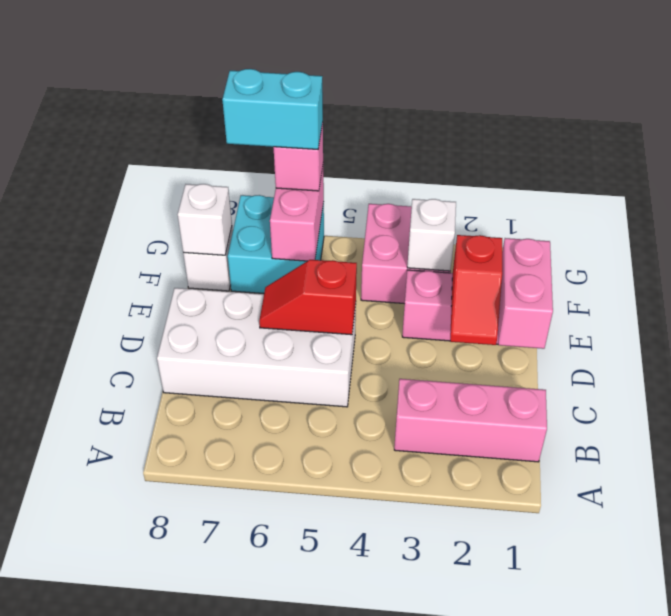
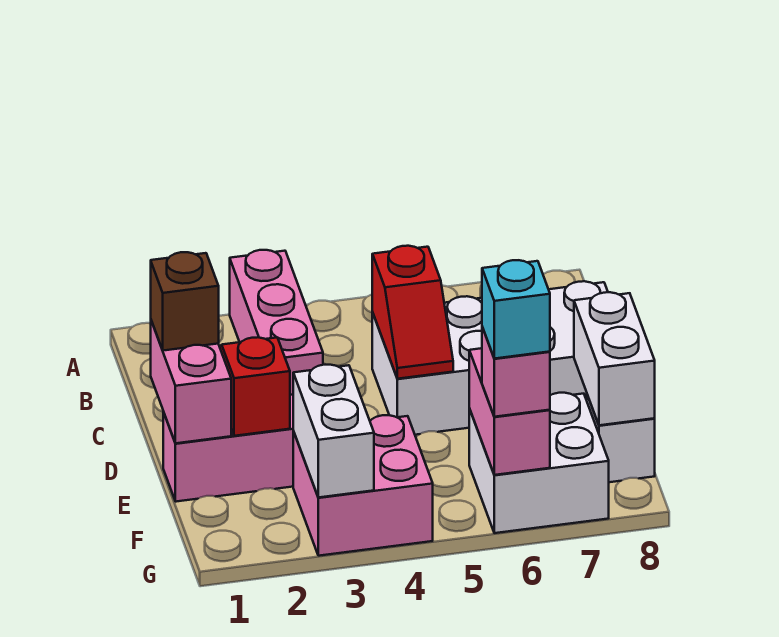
pink 1x3 brick [394,379,547,462] -> pink 1x3 brick turned to [230,250,323,395]
none -> brown 1x1 brick [151,252,219,351]
red 1x2 slope [259,260,357,335] -> red 1x2 slope turned to [372,246,453,379]
white 1x1 brick [407,199,456,271] -> white 1x2 brick [293,365,374,498]
cyan 2x2 brick [228,195,324,293] -> white 2x2 brick [469,393,609,533]
white 1x1 brick [178,184,232,255] -> white 1x2 brick [574,292,655,425]
cyan 1x2 brick [222,69,323,149] -> cyan 1x1 brick [482,260,550,359]

